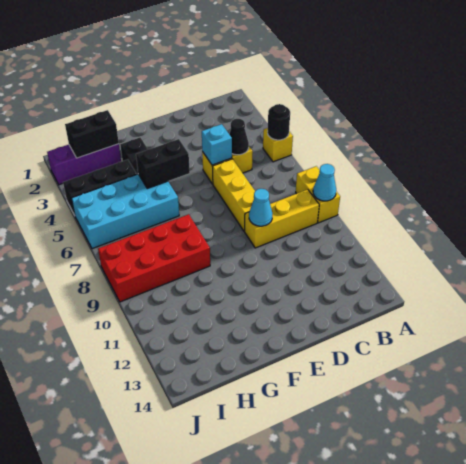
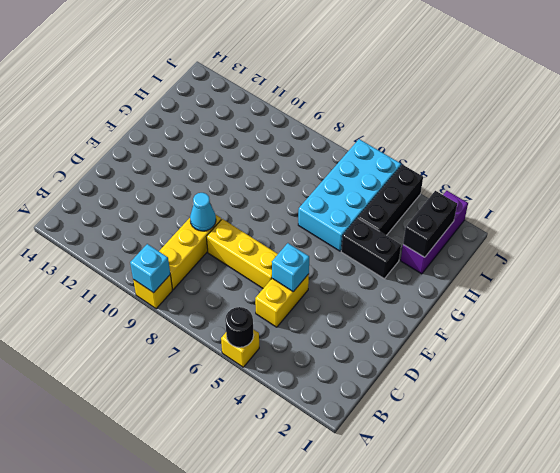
yellow 1x2 brick [296,166,340,223] -> yellow 1x1 brick [133,275,173,309]
cyan 1x1 cone [313,164,336,201] -> cyan 1x1 brick [130,244,170,293]
black 1x1 cone [229,119,249,155] -> none
black 1x2 brick [136,139,190,188] -> none
red 2x4 brick [98,214,210,302] -> none

